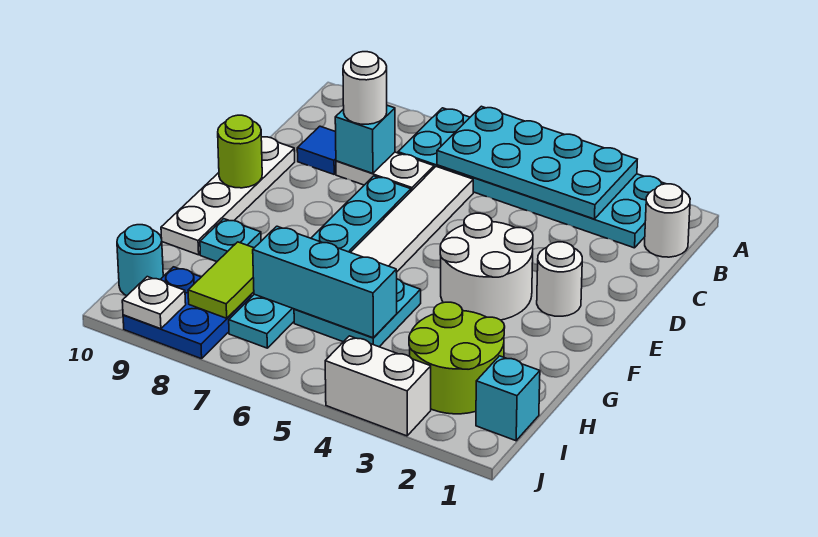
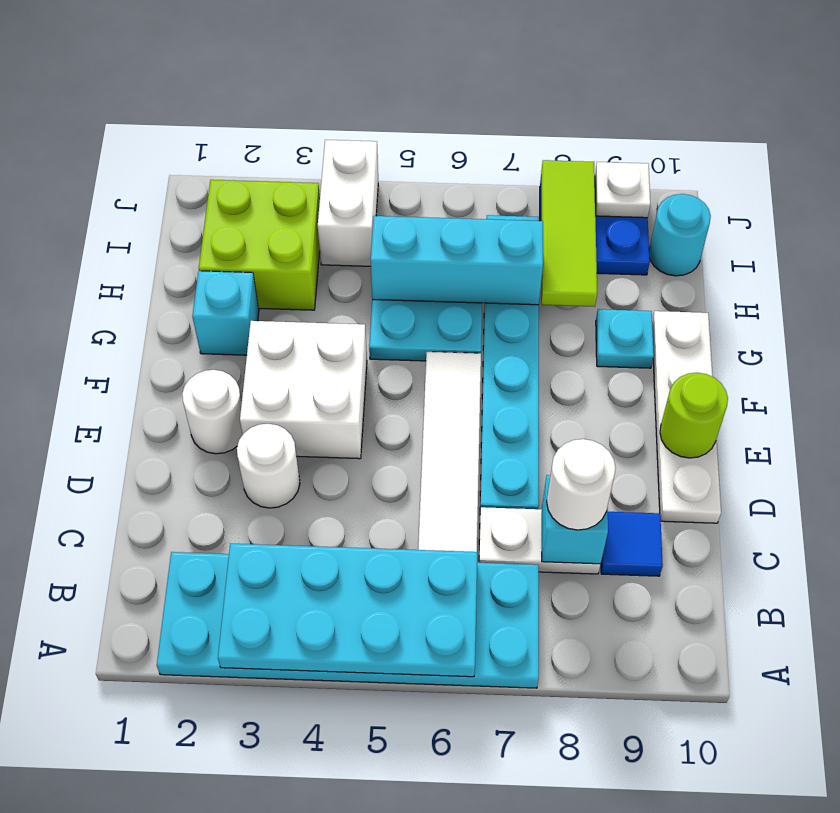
white 1x1 round brick [645,184,690,257] -> white 1x1 round brick moved to [237,424,300,508]
white 2x2 round brick [440,213,533,320] -> white 2x2 brick [240,321,367,459]
lime 2x2 round brick [409,302,505,414] -> lime 2x2 brick [199,180,320,310]
lime 1x2 tile [188,242,254,318] -> lime 1x3 tile [541,160,597,307]
cyan 1x1 brick [476,356,540,441] -> cyan 1x1 brick moved to [192,271,259,355]
white 1x2 brick [325,336,431,436] -> white 1x2 brick turned to [318,140,378,266]

